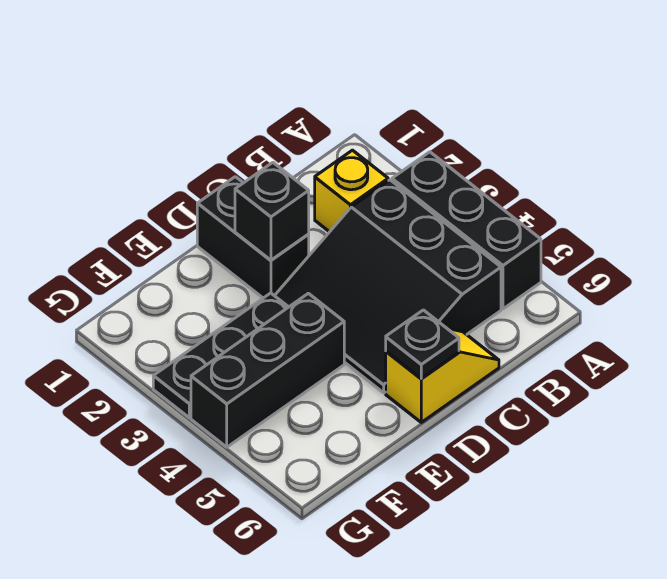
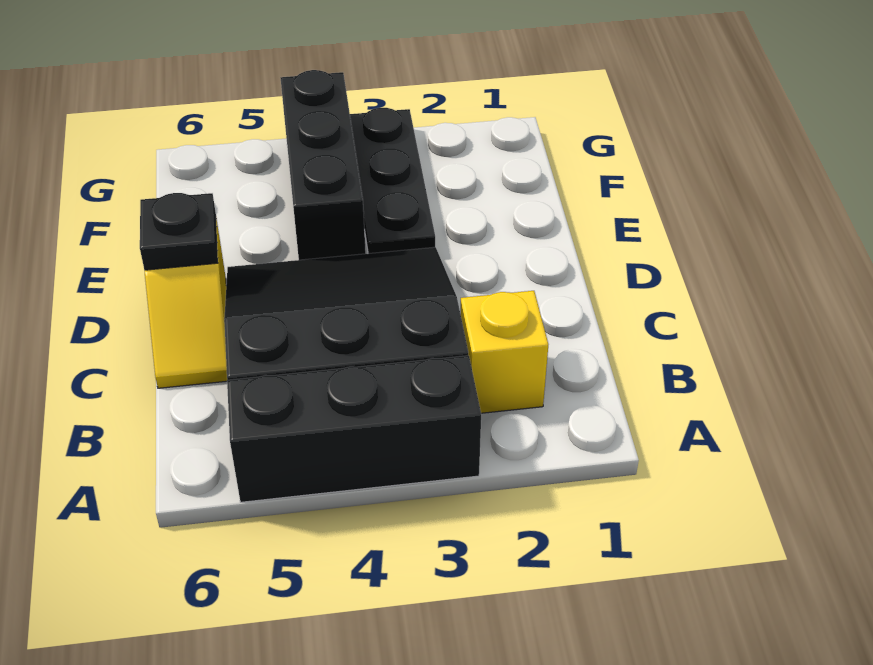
black 1x2 brick [197,177,309,298] -> none
black 1x1 brick [235,163,309,260] -> none

